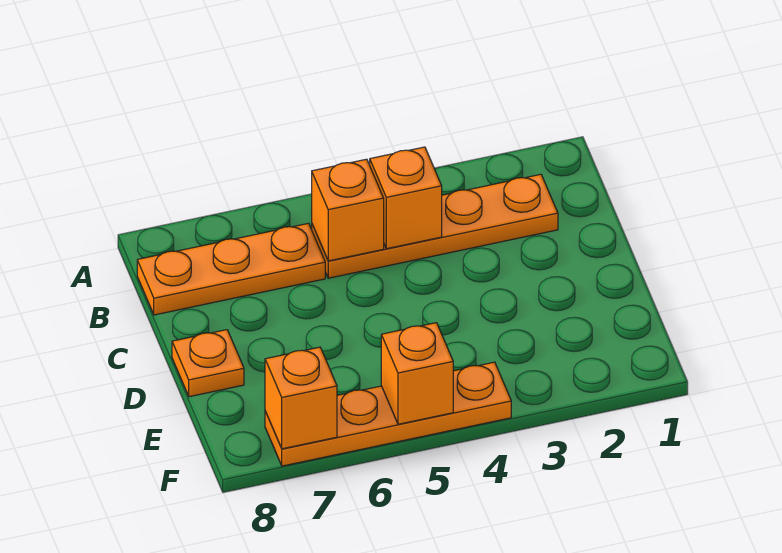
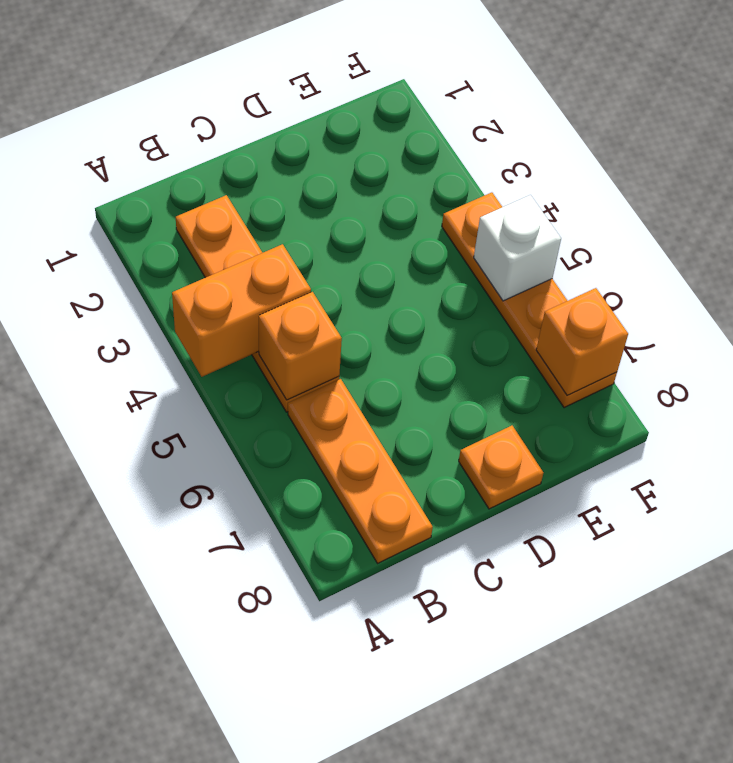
orange 1x1 brick [370,147,442,249] -> orange 1x2 brick [172,244,311,377]
orange 1x1 brick [381,323,453,424] -> white 1x1 brick [474,195,561,301]

